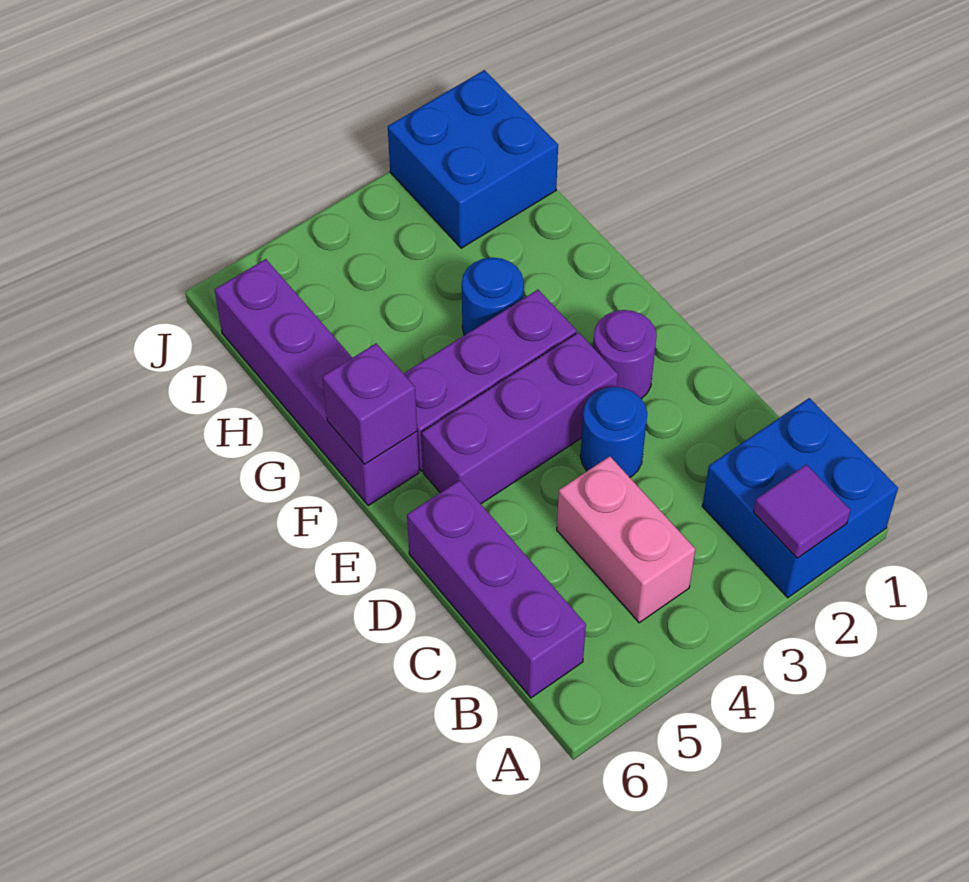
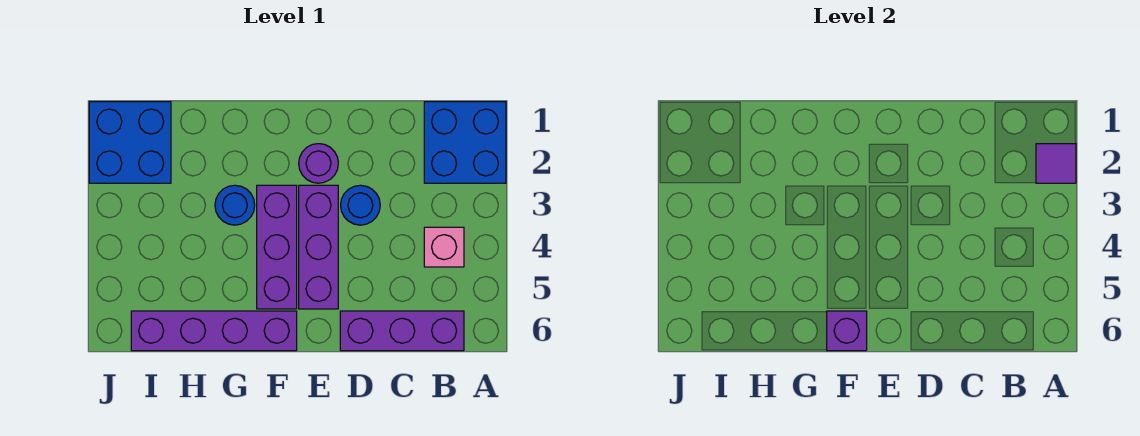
pink 1x2 brick [557,456,695,623] -> pink 1x1 brick [424,227,464,267]

